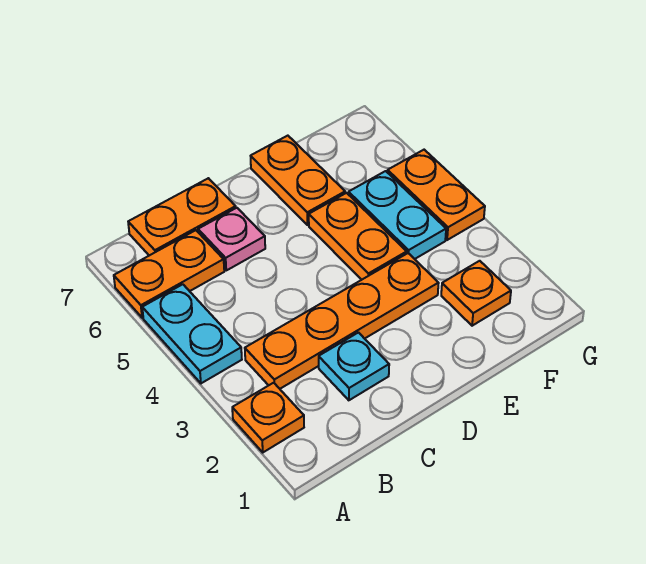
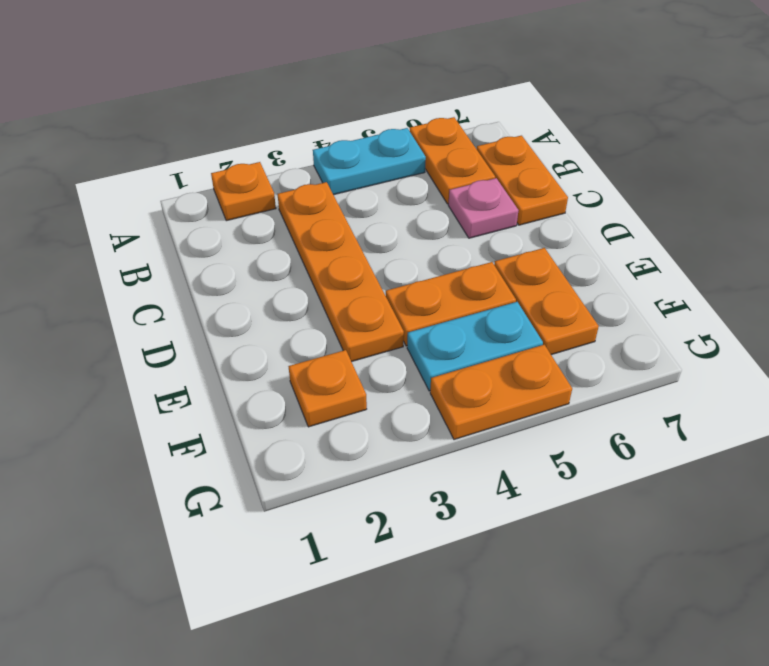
cyan 1x1 plate [319,333,389,400] -> none
orange 1x2 plate [251,136,345,225] -> orange 1x2 plate turned to [494,248,599,355]

